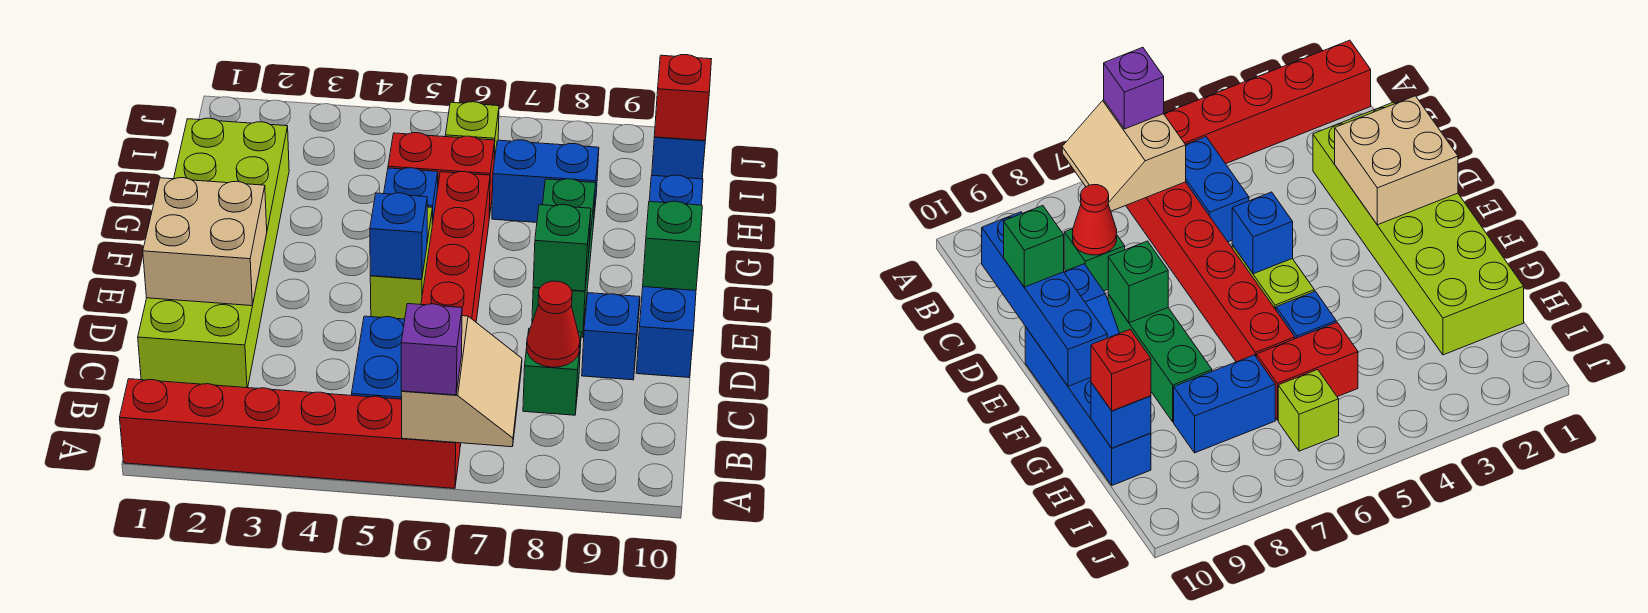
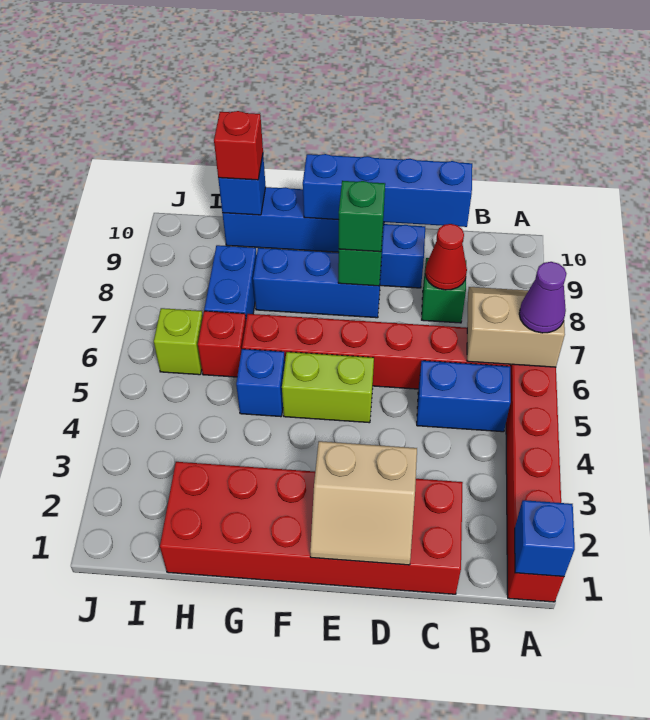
purple 1x1 brick [401,304,462,395] -> purple 1x1 cone [519,262,566,333]
lime 2x6 brick [138,118,289,388] -> red 2x6 brick [160,462,463,594]
tan 2x2 brick [143,178,267,306] -> tan 2x2 slope [310,441,417,565]
green 1x1 brick [643,201,702,290] -> green 1x1 brick moved to [339,181,385,252]
blue 1x1 brick [370,193,427,279] -> blue 1x1 brick moved to [515,500,575,576]
green 1x3 brick [532,179,596,337] -> blue 1x3 brick [253,248,381,318]
red 1x2 brick [388,133,495,218] -> red 1x1 brick [198,311,246,377]

